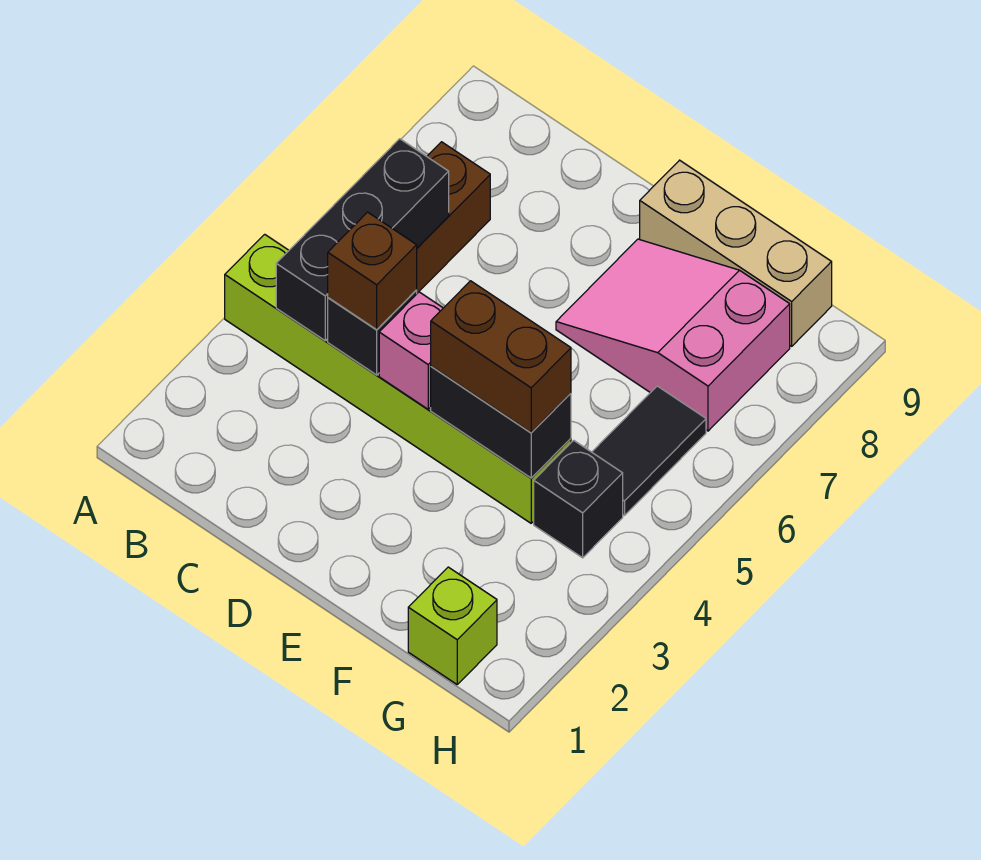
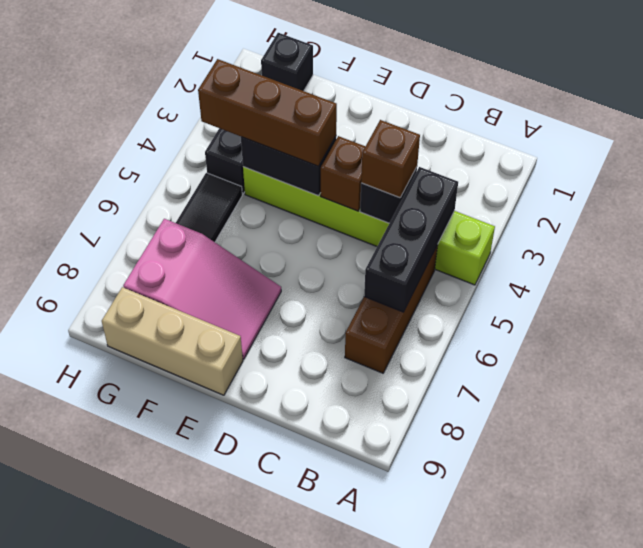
pink 1x1 brick [379,292,443,409] -> brown 1x1 brick [321,136,365,211]
brown 1x2 brick [431,281,571,433] -> brown 1x3 brick [198,59,337,166]
lime 1x1 brick [408,567,497,684] -> black 1x1 brick [261,33,313,91]

